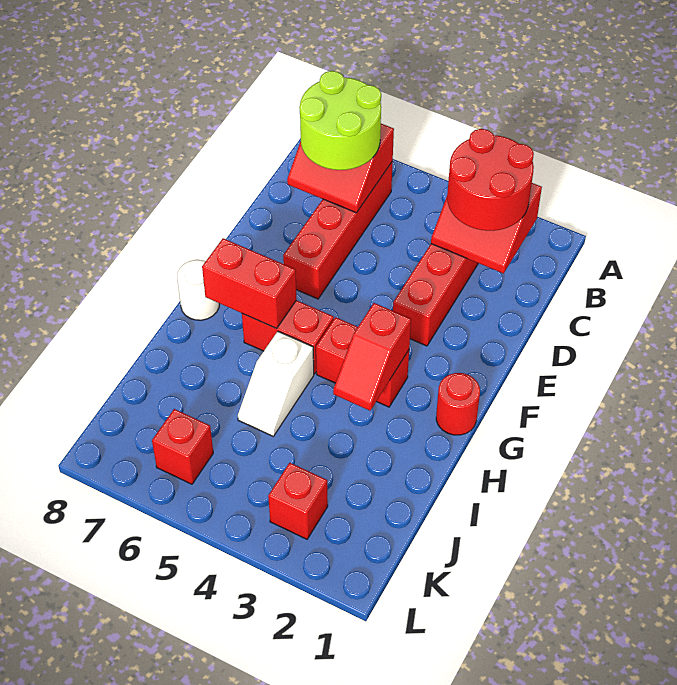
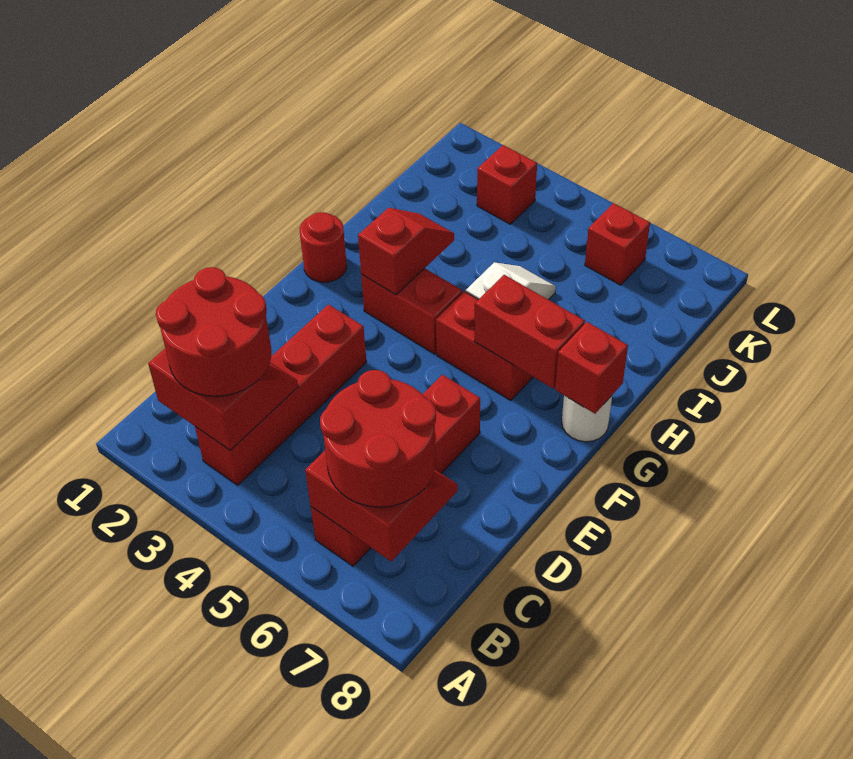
lime 2x2 round brick [299,71,381,170] -> red 2x2 round brick [320,370,436,507]
none -> red 1x1 brick [555,322,628,414]

